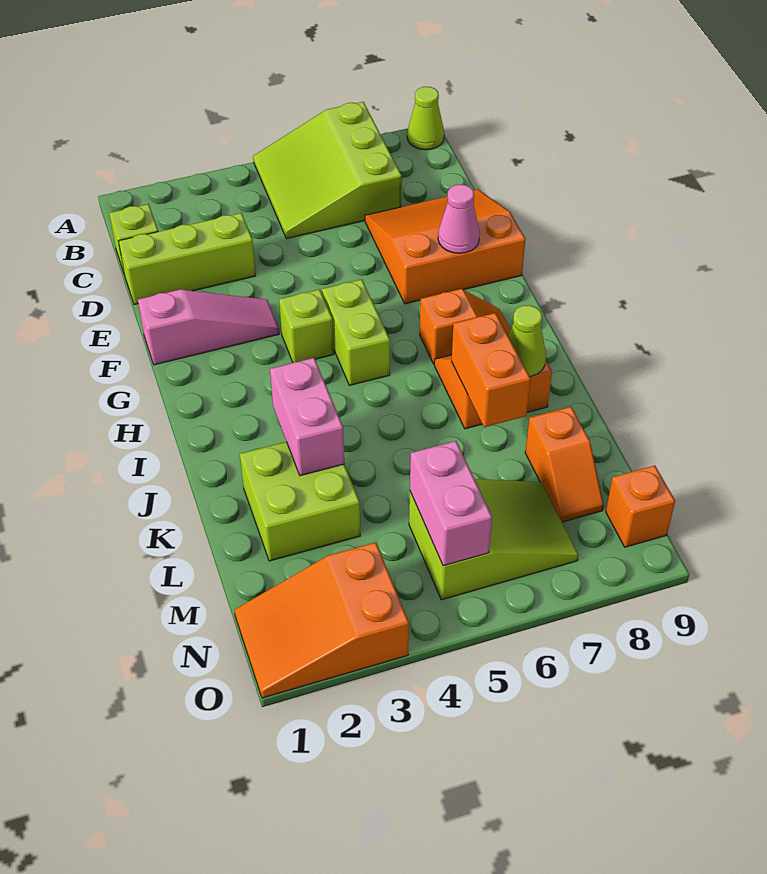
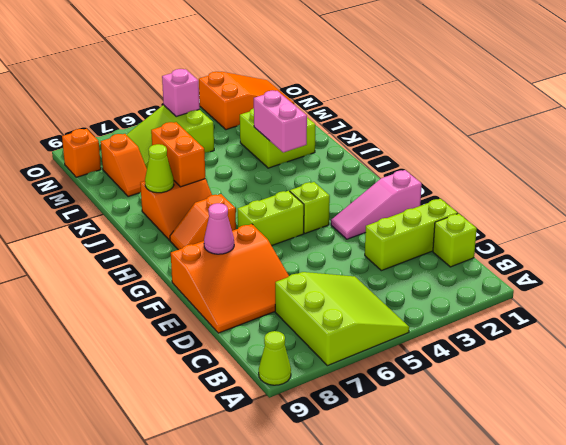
lime 1x2 brick [322,279,390,385] -> lime 1x2 brick turned to [238,191,304,246]
orange 1x2 slope [525,407,604,522] -> orange 1x2 slope turned to [101,134,147,197]
pink 1x2 brick [410,441,492,566] -> pink 1x1 brick [162,69,200,117]

